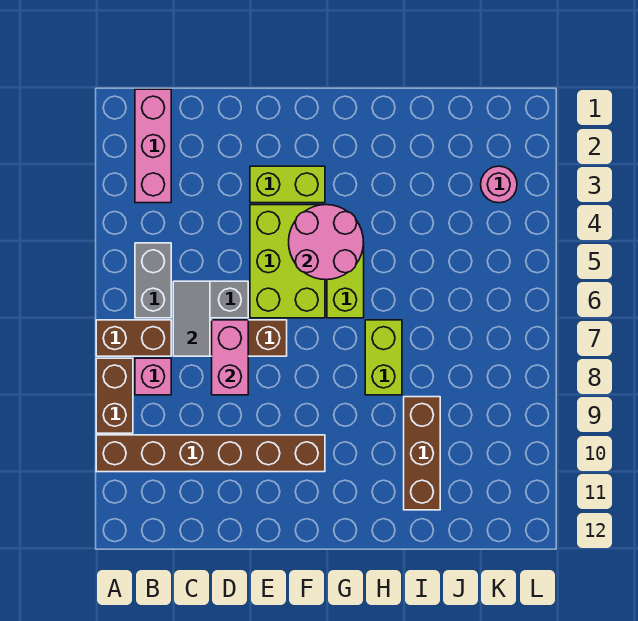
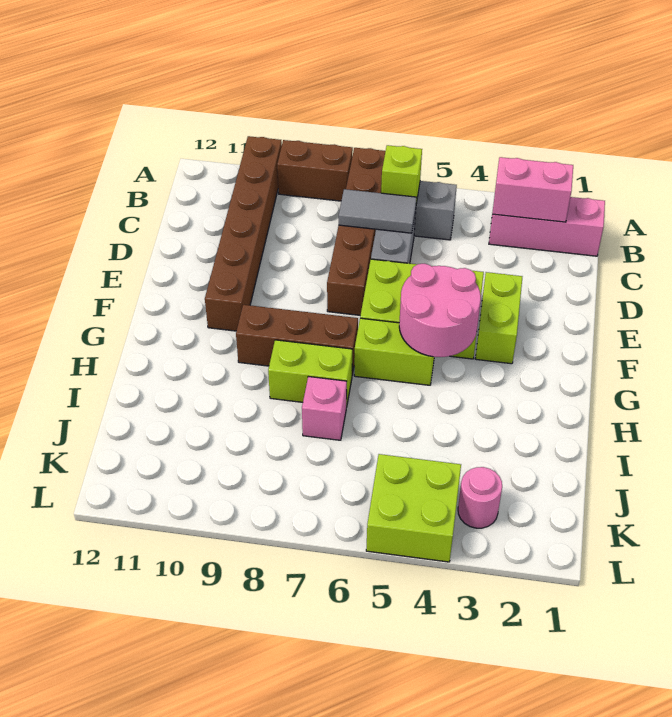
none -> lime 1x1 brick [381,145,422,203]
pink 1x1 brick [135,358,171,395] -> pink 1x1 brick moved to [302,376,347,440]
pink 1x2 brick [212,320,248,395] -> pink 1x2 brick moved to [492,157,573,222]
brown 1x3 brick [404,397,440,510] -> brown 1x3 brick moved to [236,305,358,375]
none -> lime 2x2 brick [366,454,461,562]

